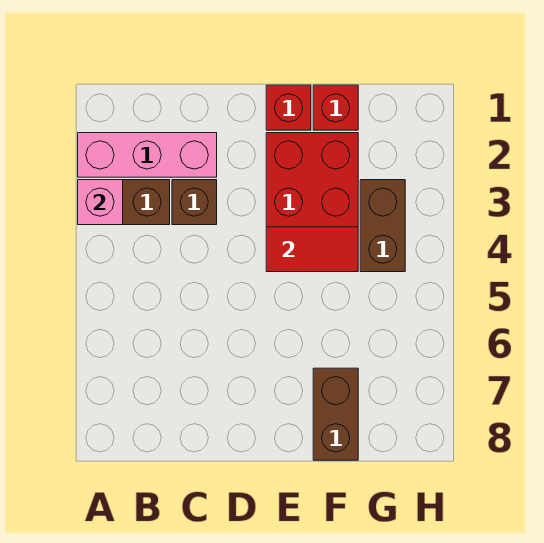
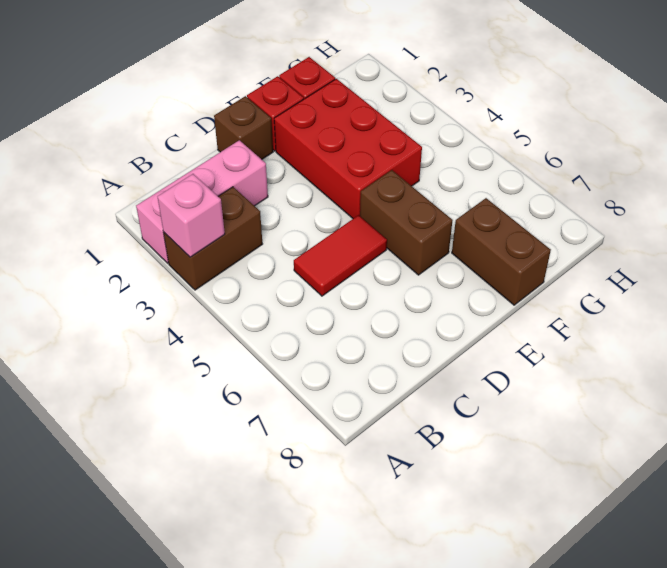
brown 1x1 brick [172,180,217,225] -> brown 1x1 brick moved to [214,96,273,159]
red 1x2 tile [266,227,358,272] -> red 1x2 tile moved to [294,215,387,296]
brown 1x2 brick [360,180,405,272] -> brown 1x2 brick moved to [360,170,453,275]

